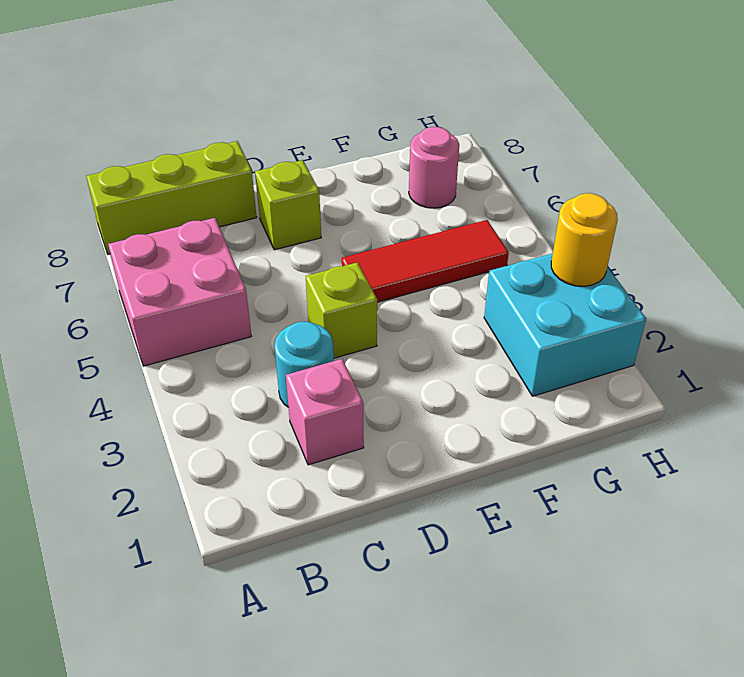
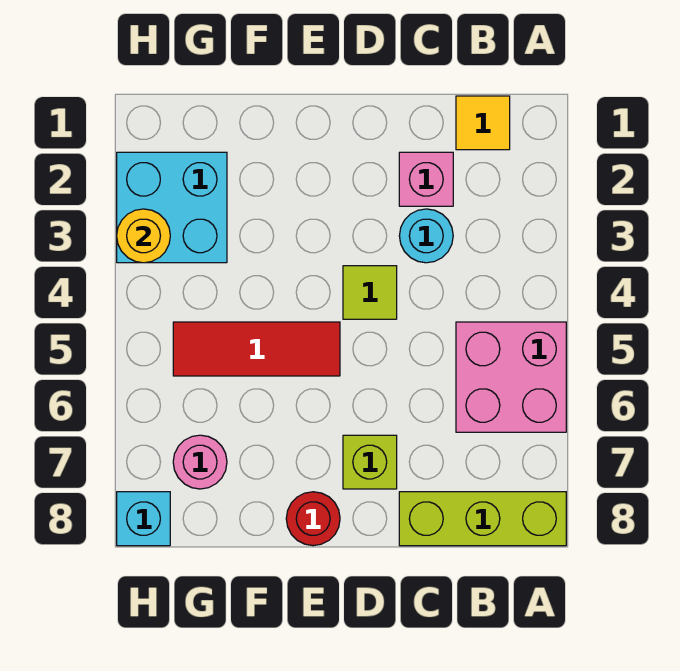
none -> yellow 1x1 tile [456,96,510,150]
lime 1x1 brick [306,262,377,358] -> lime 1x1 tile [343,266,397,319]
none -> red 1x1 round brick [286,492,340,546]
none -> cyan 1x1 brick [117,492,170,546]

